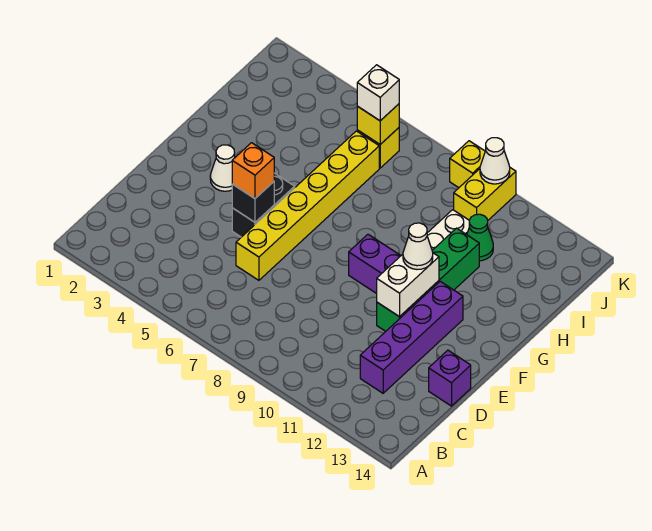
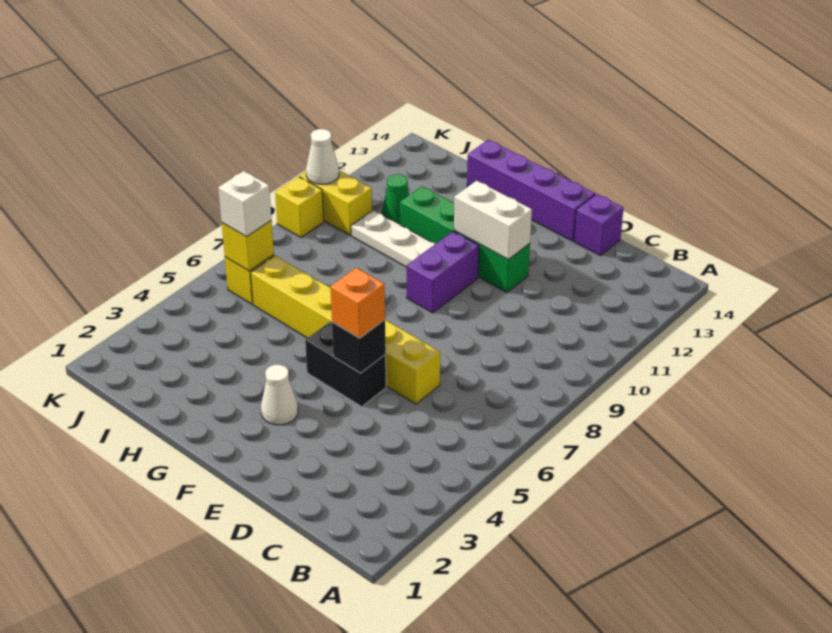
purple 1x4 brick [360,281,463,393] -> purple 1x4 brick moved to [467,140,595,241]
white 1x1 cone [403,223,433,269] -> none

